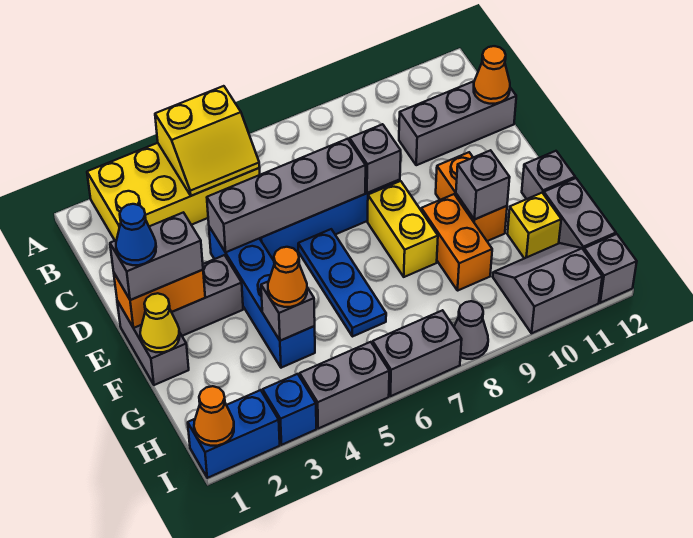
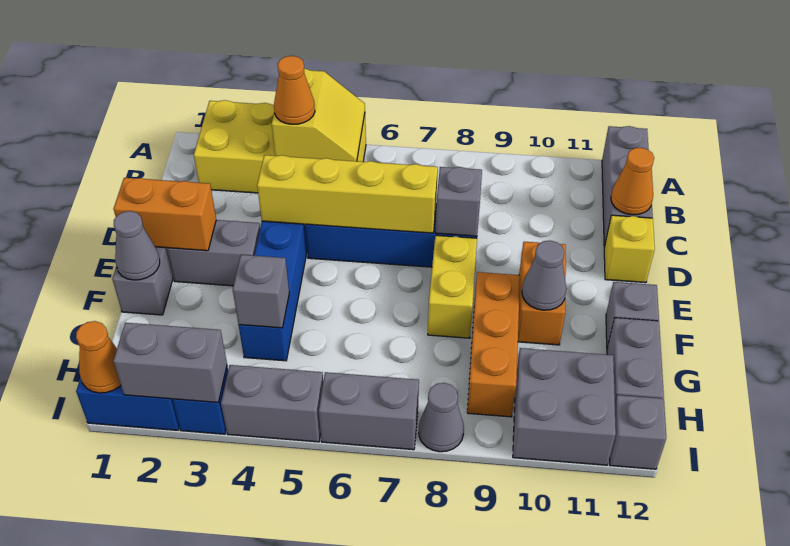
yellow 2x2 slope [155,86,260,196] -> yellow 2x2 slope turned to [272,69,365,161]
grey 1x3 brick [399,81,516,165] -> grey 1x3 brick turned to [602,126,653,247]
grey 1x4 brick [207,139,366,252] -> yellow 1x4 brick [257,155,438,233]
grey 1x2 brick [110,212,203,300] -> grey 1x2 brick moved to [113,323,227,403]
blue 1x1 cone [116,204,156,265] -> none
blue 1x3 plate [298,229,386,337] -> none
yellow 1x1 cone [140,293,180,352] -> grey 1x1 cone [114,211,160,280]
orange 1x2 brick [421,194,492,291] -> orange 1x3 brick [467,272,520,417]
grey 1x1 brick [456,150,510,220] -> grey 1x1 cone [522,241,566,310]
orange 1x1 cone [268,247,307,307] -> orange 1x1 cone moved to [274,56,315,124]
yellow 1x1 brick [507,193,561,259] -> yellow 1x1 brick moved to [604,215,655,283]
grey 2x2 slope [493,243,602,333] -> grey 2x2 brick [513,348,616,465]

